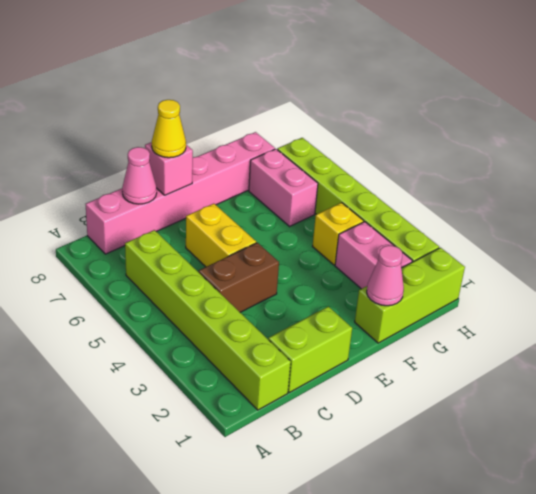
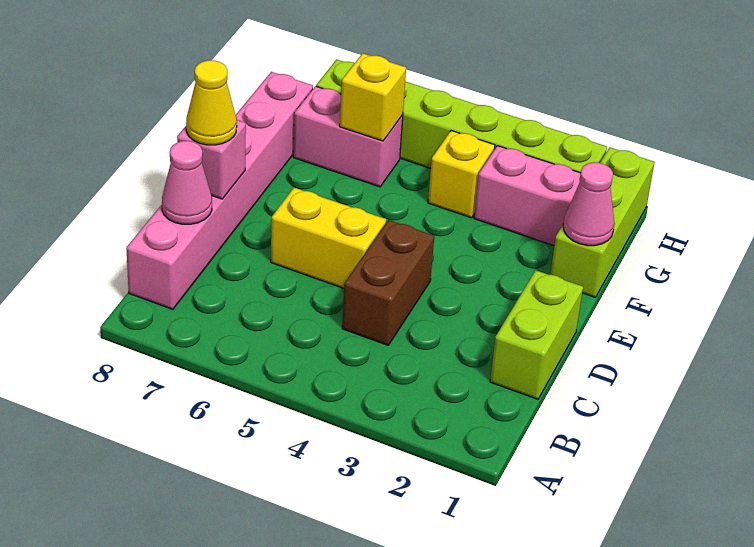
lime 1x6 brick [125,230,291,410] -> none
none -> yellow 1x1 brick [340,53,406,141]

